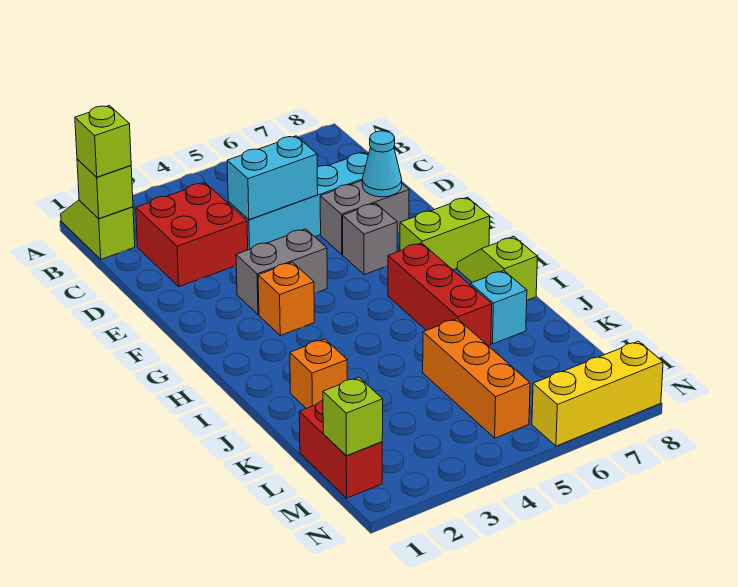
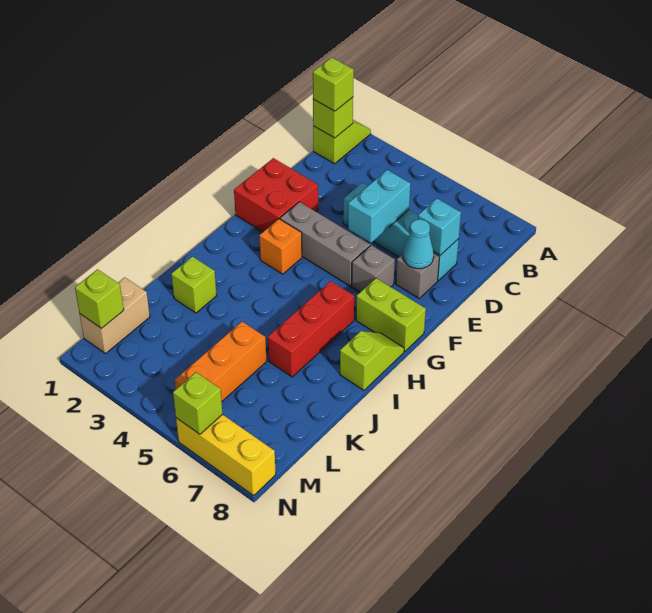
red 2x2 brick [136,183,248,287] -> red 2x2 brick moved to [234,158,318,232]
cyan 1x2 brick [227,136,318,220] -> cyan 1x2 brick turned to [348,170,410,243]
grey 1x2 brick [320,181,409,254] -> grey 1x1 brick [396,253,439,298]
grey 1x2 brick [236,229,327,315] -> grey 1x3 brick [280,202,370,286]
orange 1x1 brick [290,339,347,409] -> lime 1x1 brick [171,256,216,313]
cyan 1x1 brick [470,271,527,344] -> cyan 1x1 brick moved to [418,199,461,255]
red 1x2 brick [299,401,382,498] -> tan 1x2 brick [80,277,150,354]
none -> lime 1x1 brick [173,372,222,434]

